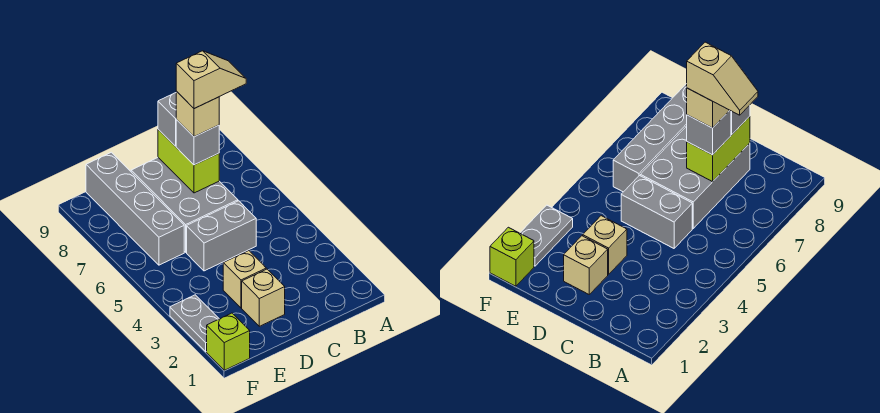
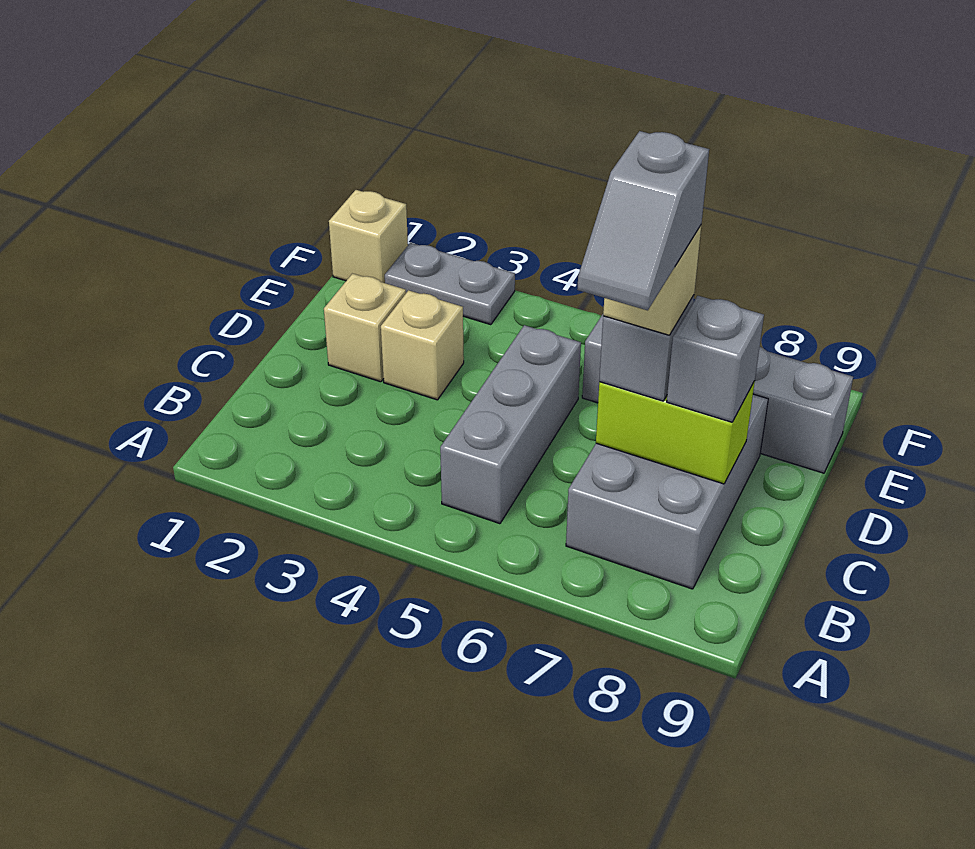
tan 1x2 slope [176,51,246,109] -> grey 1x2 slope [577,131,709,310]
grey 1x2 brick [187,201,256,271] -> grey 1x3 brick [440,325,581,524]
grey 2x3 brick [131,158,238,252] -> grey 2x3 brick turned to [566,394,768,589]
lime 1x1 brick [207,313,250,370] -> tan 1x1 brick [329,190,408,283]

